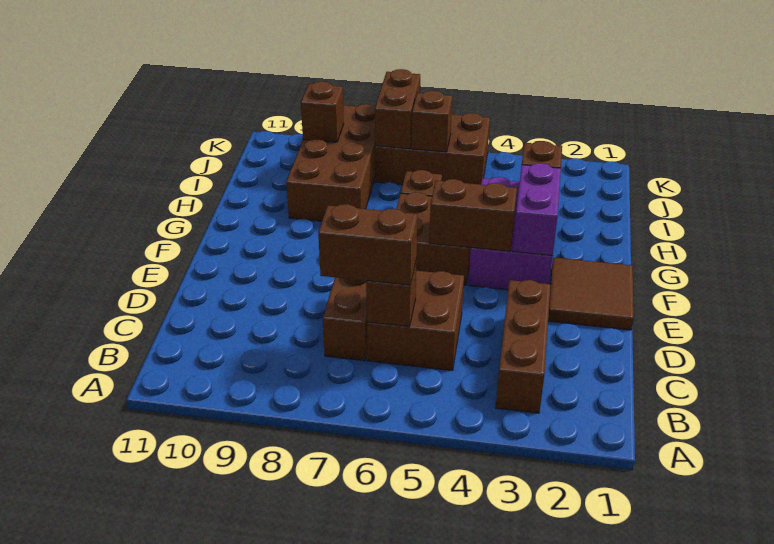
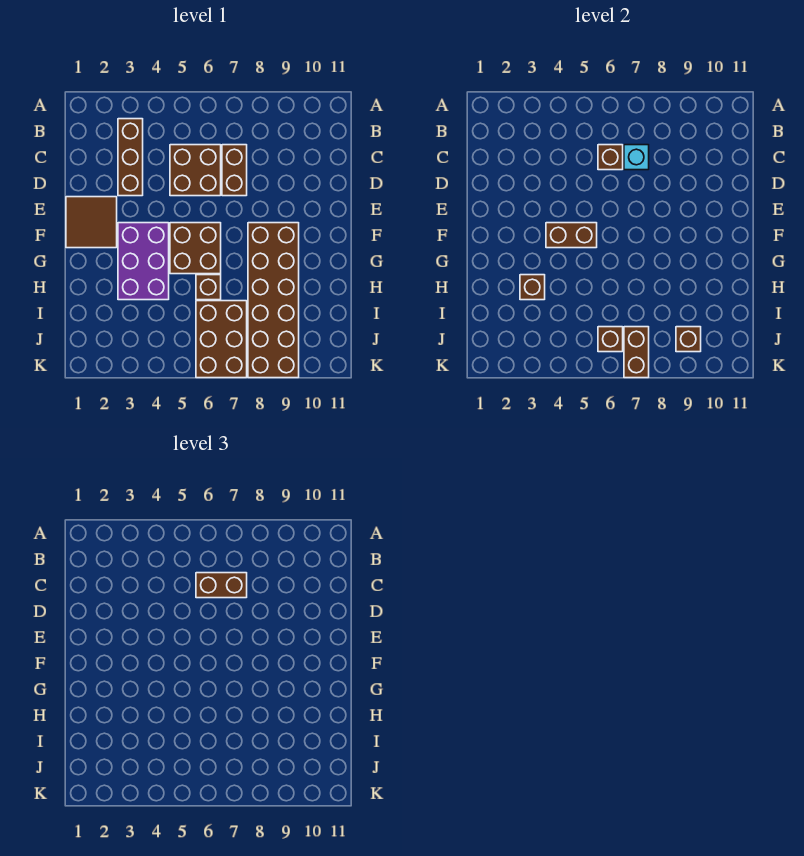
none -> cyan 1x1 brick [624,145,649,170]
purple 1x2 brick [513,163,561,256] -> none
brown 2x4 brick [286,104,375,221] -> brown 2x6 brick [248,223,299,378]
brown 2x3 brick [375,113,490,185] -> brown 2x3 brick turned to [196,301,247,378]

